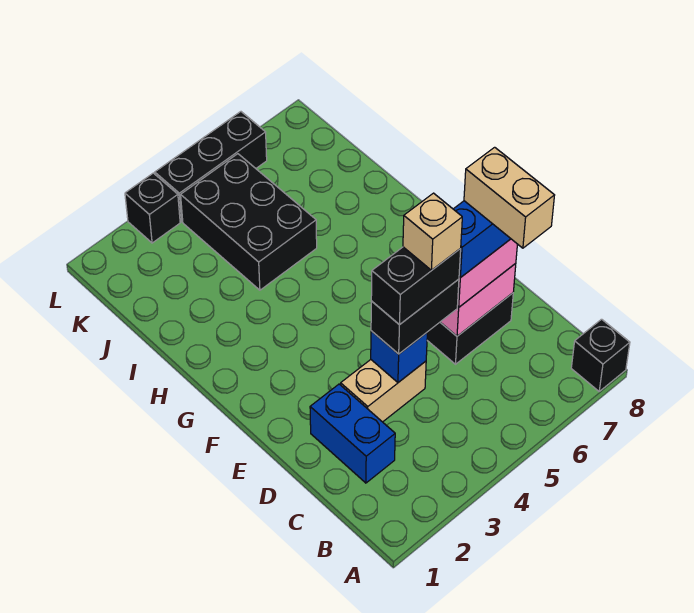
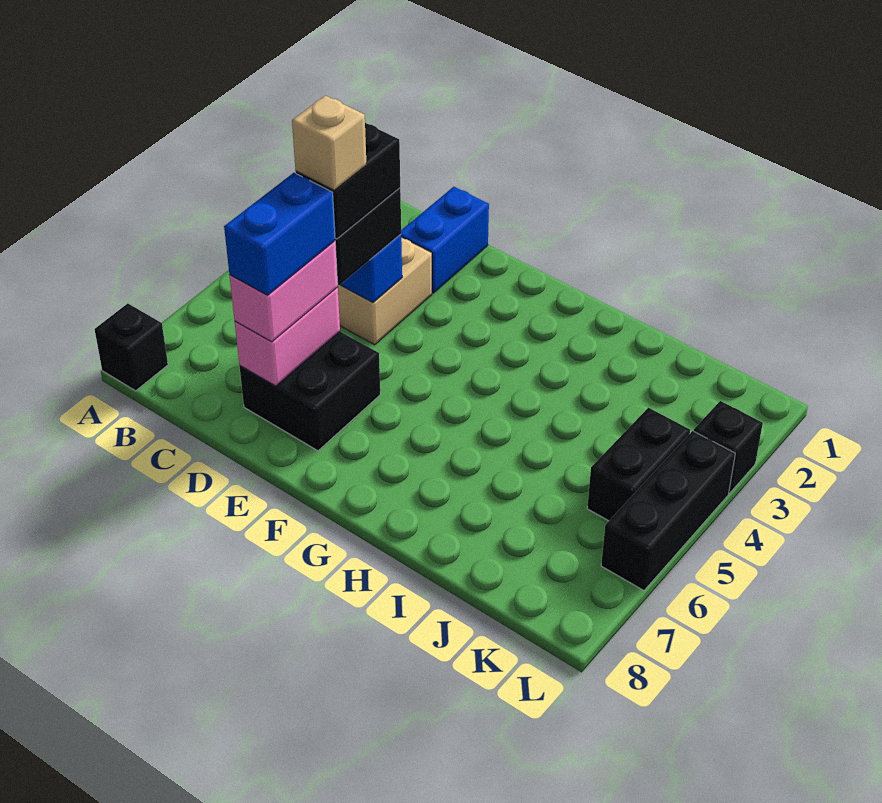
blue 1x2 brick [310,384,395,483] -> blue 1x2 brick turned to [401,187,489,293]
tan 1x2 brick [464,147,555,248] -> none
black 2x3 brick [181,154,317,290] -> black 1x2 brick [587,408,690,521]

